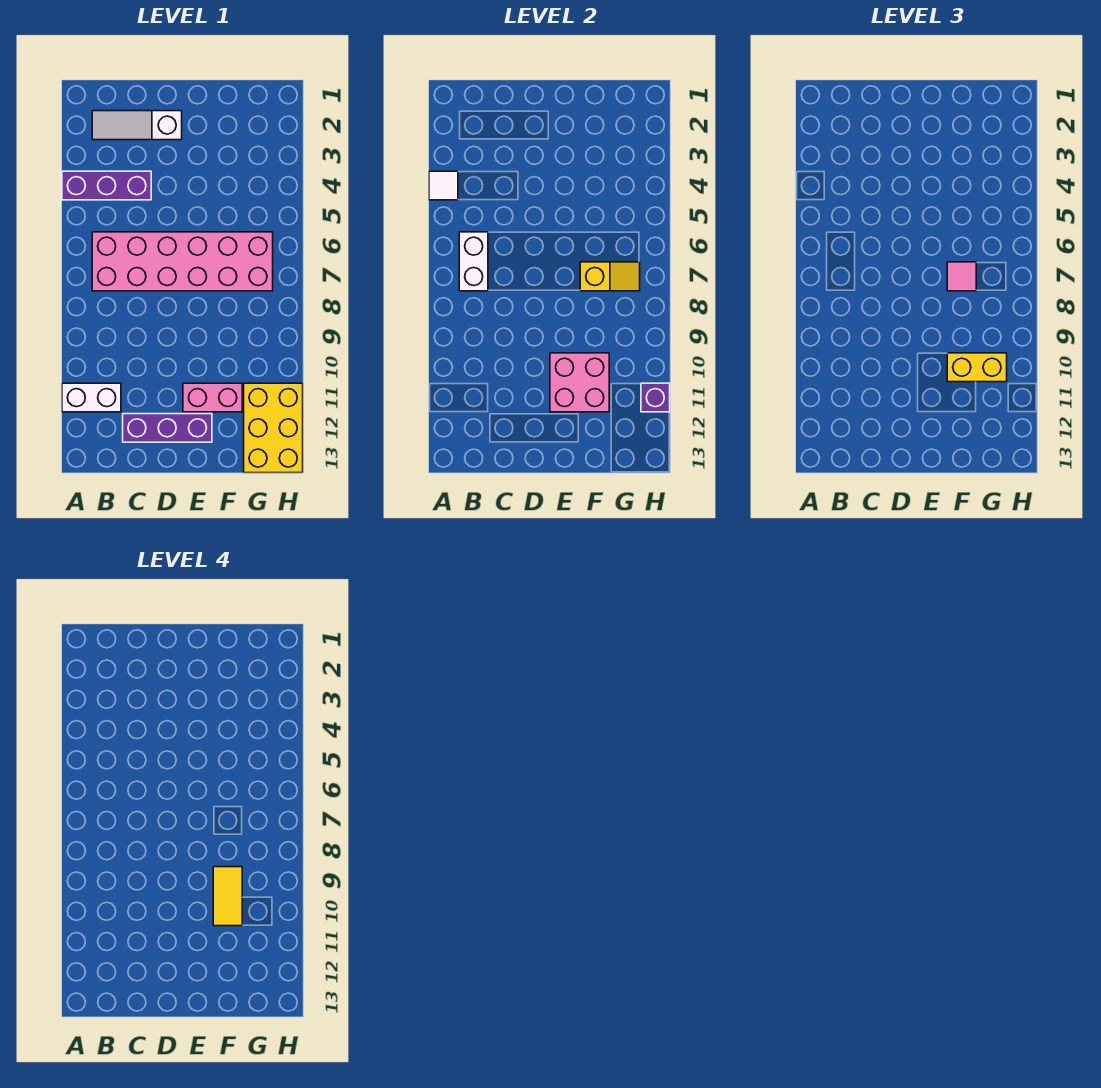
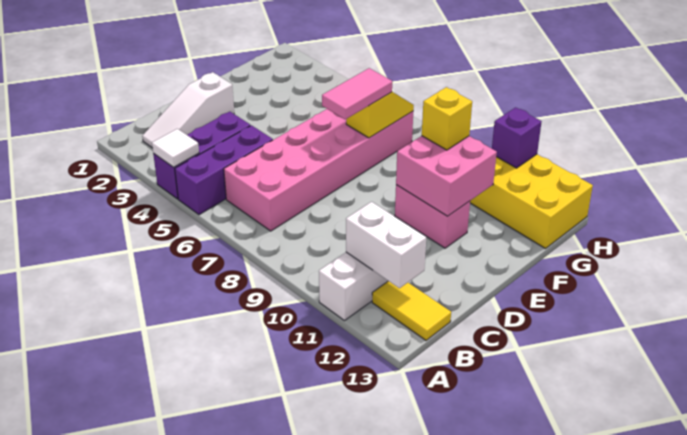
white 1x2 brick [459,232,488,291] -> white 1x2 brick moved to [346,202,426,288]
purple 1x3 brick [123,414,212,442] -> purple 1x3 brick moved to [175,125,273,215]
pink 1x2 brick [183,383,242,412] -> pink 1x2 brick turned to [395,185,470,248]
pink 1x1 tile [947,262,976,291] -> pink 1x2 tile [322,68,392,119]
yellow 1x2 tile [213,867,242,926] -> yellow 1x2 tile moved to [372,281,451,340]
yellow 1x2 brick [947,353,1007,382] -> yellow 1x1 brick [422,87,472,150]

